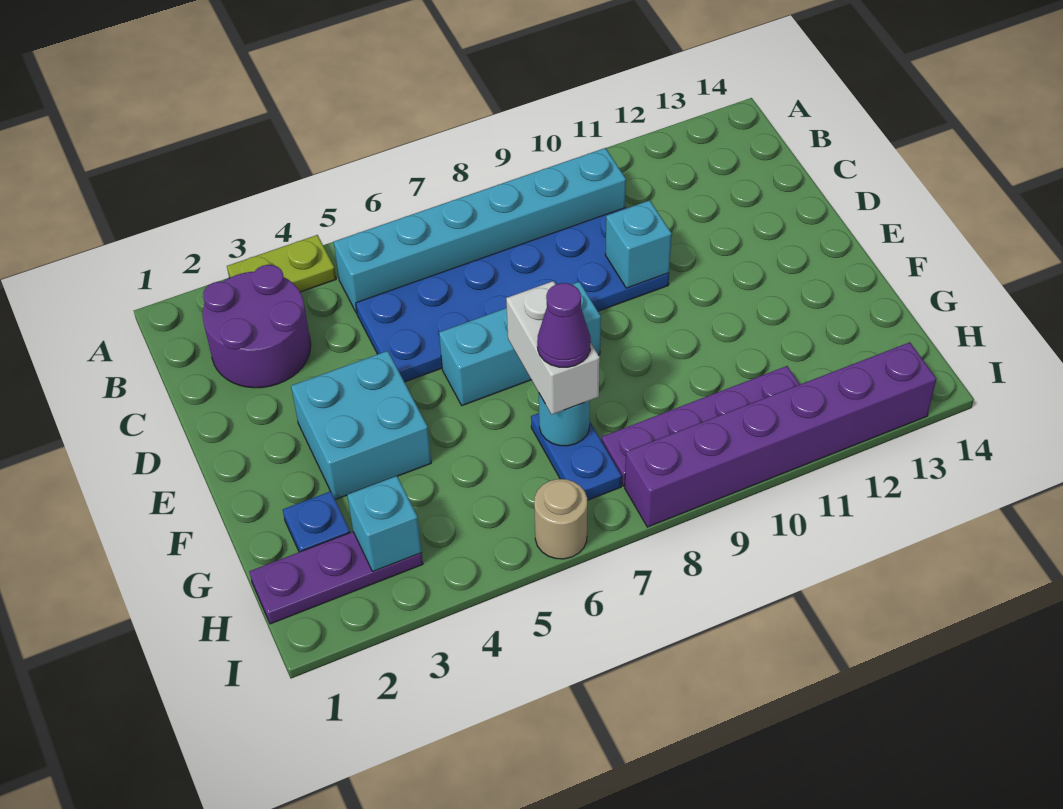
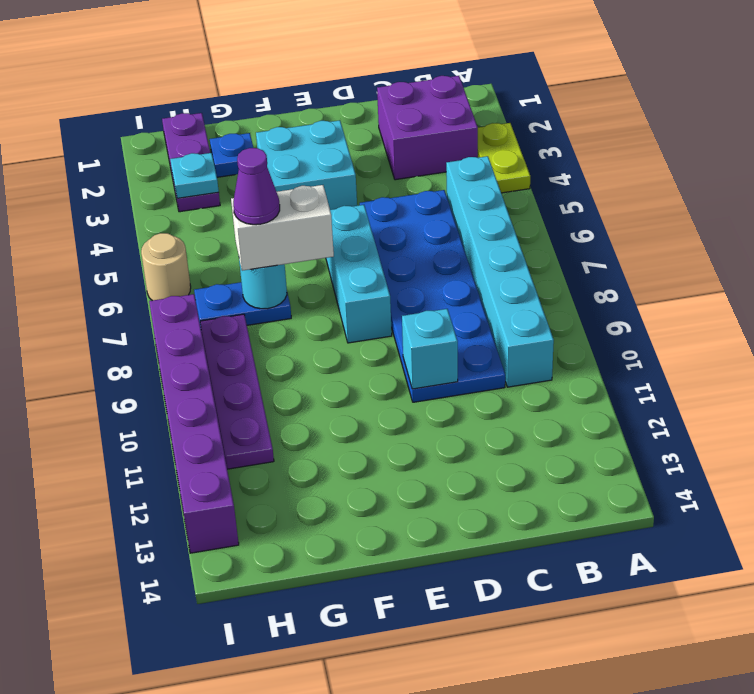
purple 2x2 round brick [202,265,311,388] -> purple 2x2 brick [377,76,478,180]
cyan 1x1 brick [347,476,422,572] -> cyan 1x1 plate [170,153,219,198]

